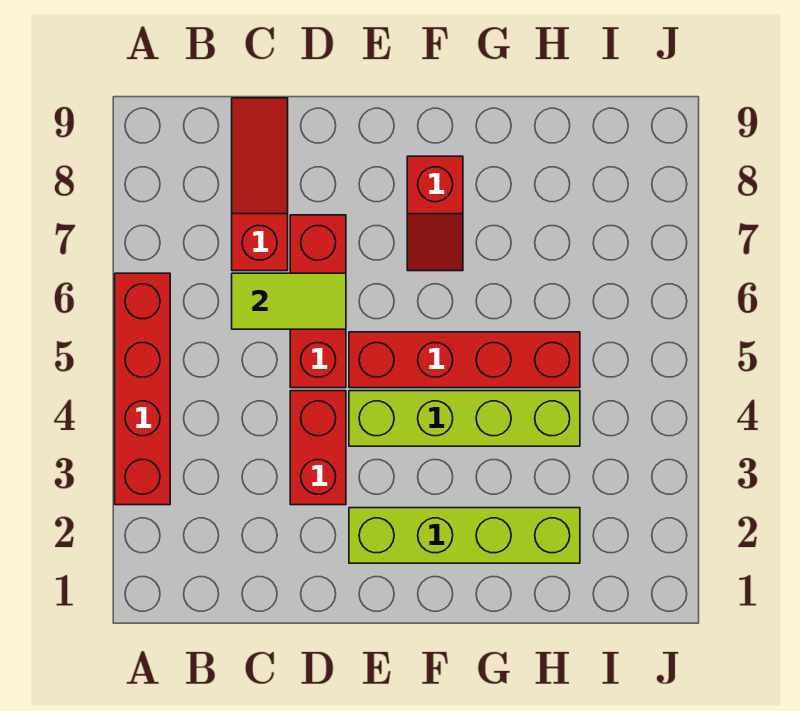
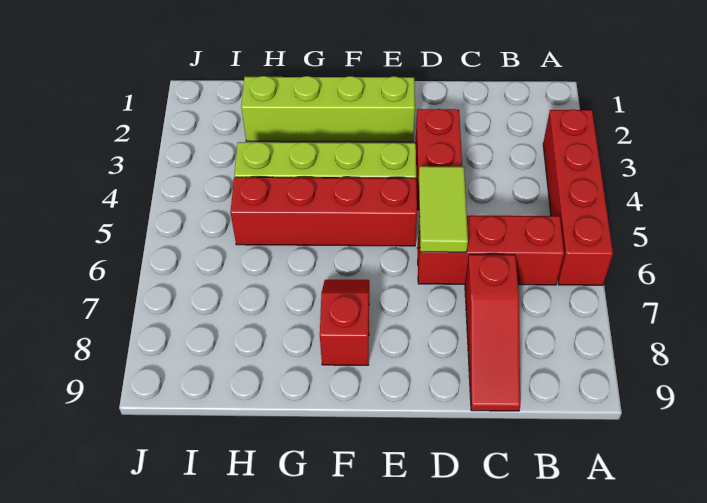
lime 1x2 tile [232,273,346,329] -> lime 1x2 tile turned to [419,166,468,252]
red 1x3 brick [290,215,346,388] -> red 1x3 brick turned to [418,216,564,285]

